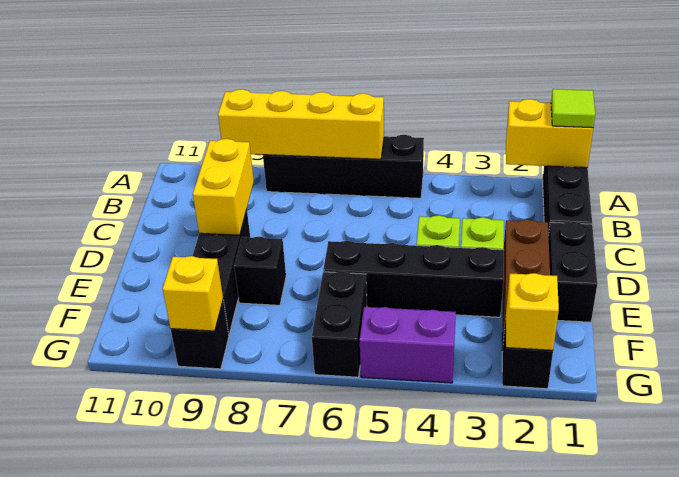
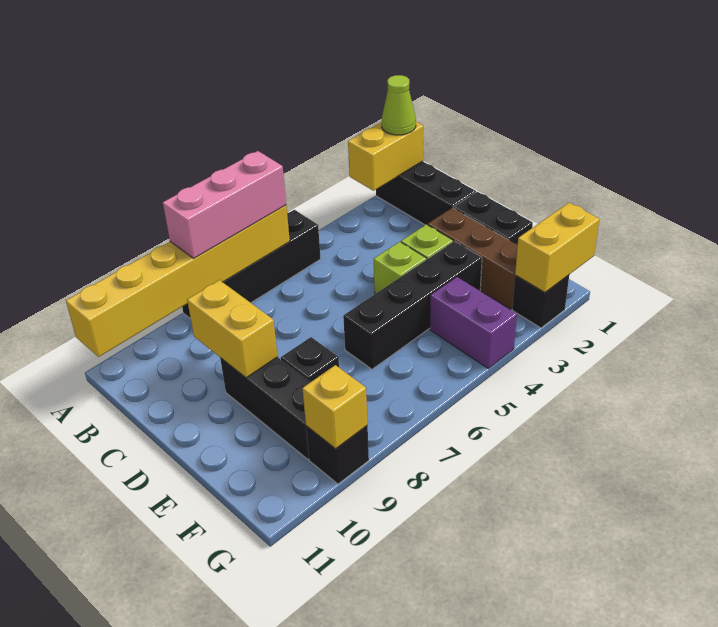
lime 1x1 tile [551,89,595,128] -> lime 1x1 cone [382,75,416,135]
yellow 1x4 brick [218,89,384,159] -> yellow 1x6 brick [66,205,290,357]
none -> pink 1x3 brick [163,151,286,258]
black 1x2 brick [312,272,367,377] -> none
yellow 1x1 brick [506,273,559,350] -> yellow 1x2 brick [515,203,600,292]
purple 1x2 brick [360,307,456,383] -> purple 1x2 brick turned to [430,277,517,368]

